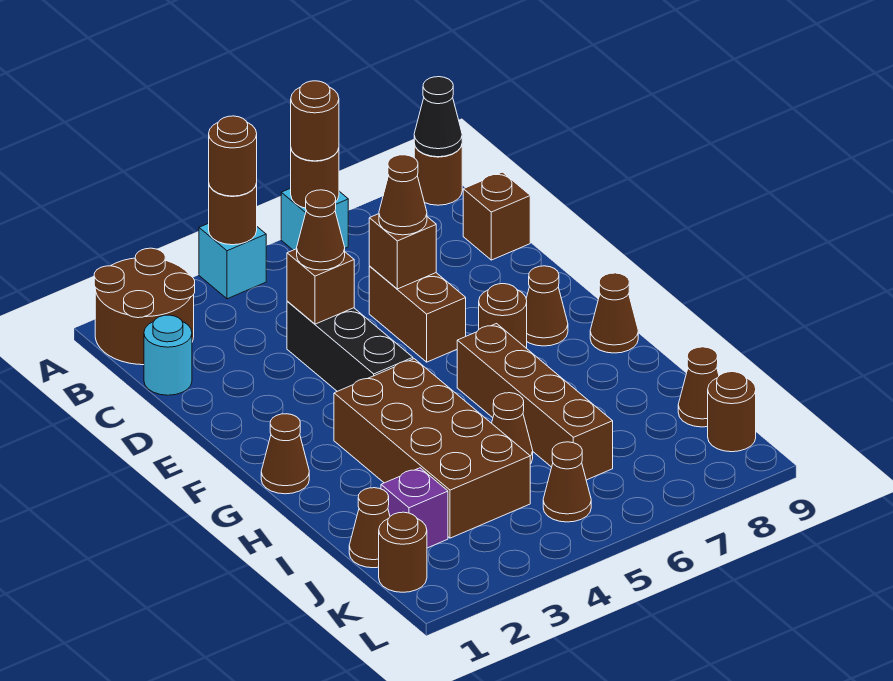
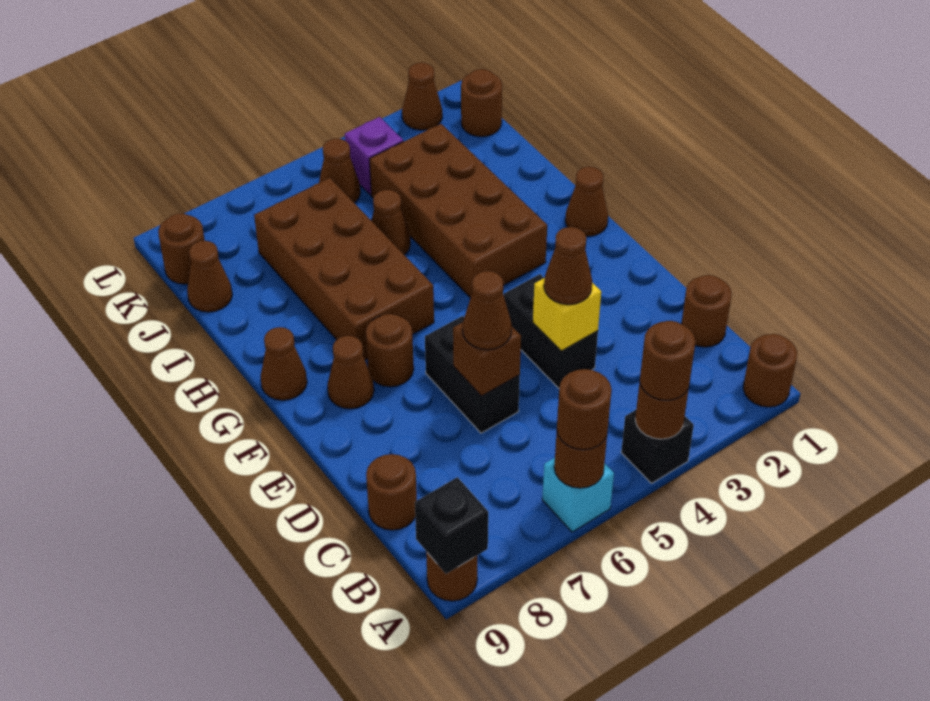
brown 2x2 round brick [94,248,195,365] -> brown 1x1 round brick [743,334,797,407]
cyan 1x1 brick [199,223,266,299] -> black 1x1 brick [621,410,694,483]
black 1x1 cone [414,77,462,157] -> black 1x1 brick [415,477,488,574]
cyan 1x1 round brick [144,315,192,395] -> brown 1x1 round brick [682,275,732,347]
brown 1x1 brick [463,172,530,260] -> brown 1x1 round brick [366,454,417,530]
black 1x3 brick [287,301,413,391] -> black 1x2 brick [504,274,598,388]
brown 1x1 brick [287,249,354,324] -> yellow 1x1 brick [533,278,601,351]
brown 1x2 brick [369,266,466,362] -> black 1x2 brick [425,316,520,433]
brown 1x4 brick [457,324,613,480] -> brown 2x4 brick [254,178,434,360]
brown 1x1 cone [349,488,390,568] -> brown 1x1 cone moved to [402,63,442,130]
purple 1x1 brick [381,468,448,548] -> purple 1x1 brick moved to [345,117,404,195]

